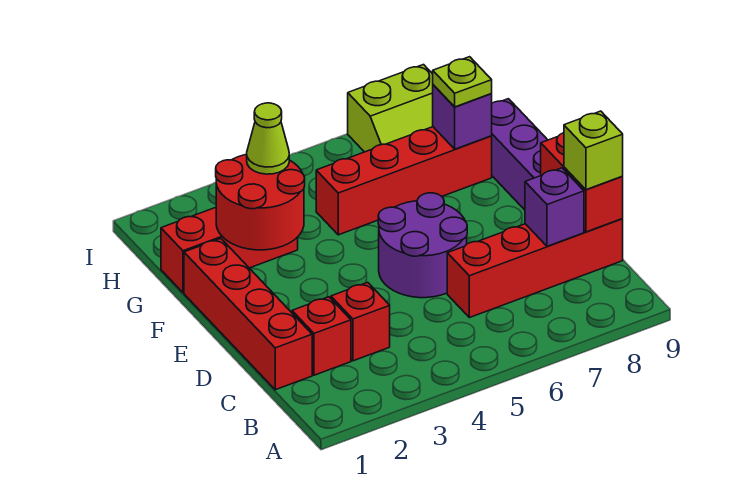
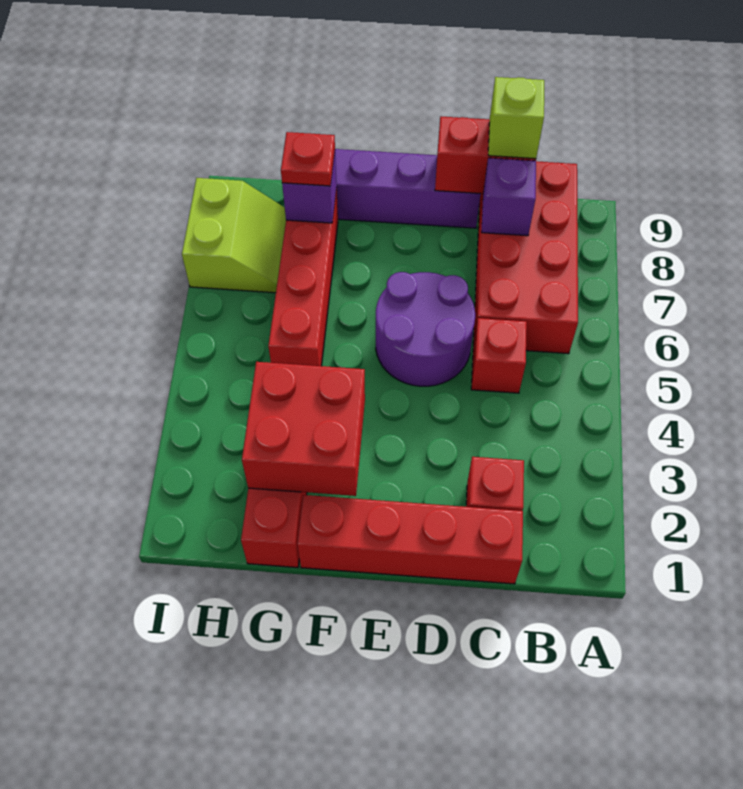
red 1x1 brick [331,282,390,361] -> red 1x1 brick moved to [471,318,527,393]
red 1x4 brick [447,218,623,318] -> red 2x4 brick [473,161,578,354]
red 2x2 round brick [216,155,305,250] -> red 2x2 brick [242,362,365,496]
lime 1x1 cone [247,103,289,174] -> none
lime 1x1 plate [433,57,492,107] -> red 1x1 plate [281,132,335,186]

